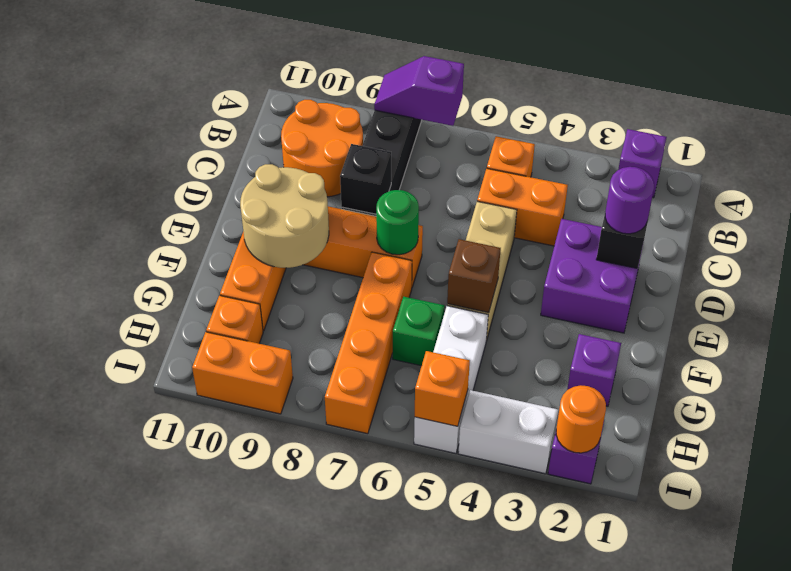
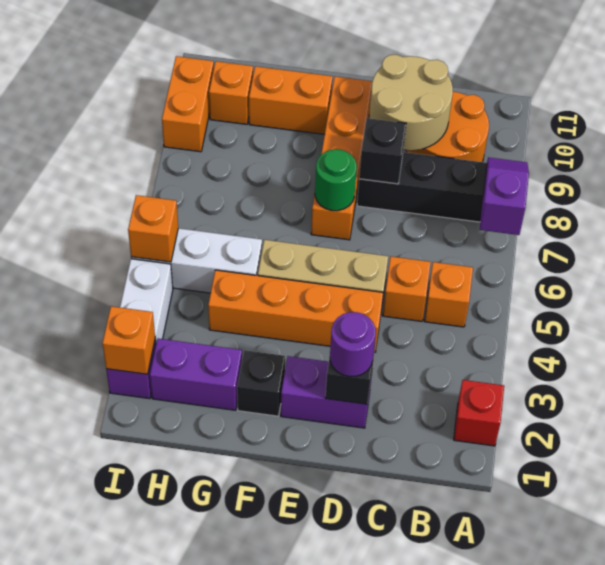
purple 1x1 brick [618,129,667,198] -> red 1x1 brick [454,380,504,446]
orange 1x2 brick [477,168,568,246] -> orange 1x1 brick [383,256,431,321]
purple 2x2 brick [541,219,643,333] -> purple 1x2 brick [281,356,372,428]
tan 2x2 round brick [240,164,329,268] -> tan 2x2 round brick moved to [369,55,453,151]
none -> black 1x1 brick [237,350,285,416]
brown 1x1 brick [447,239,501,313] -> none
orange 1x4 brick [325,252,412,434] -> orange 1x4 brick moved to [208,270,383,352]
purple 1x1 brick [567,334,621,406] -> purple 1x2 brick [150,339,242,410]
green 1x1 brick [393,297,445,366] -> none
orange 1x1 round brick [556,385,606,453] -> orange 1x1 brick [102,306,155,374]

